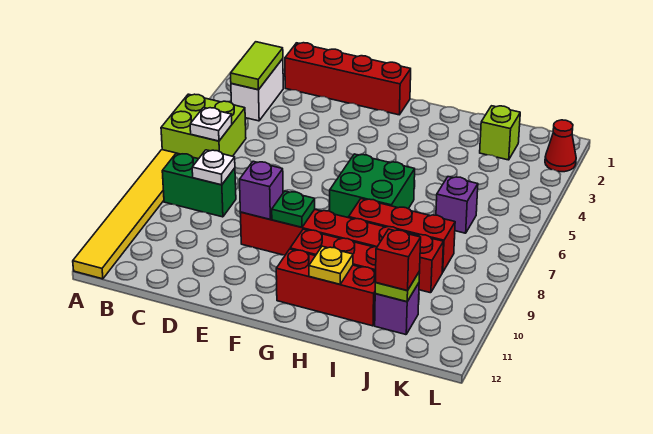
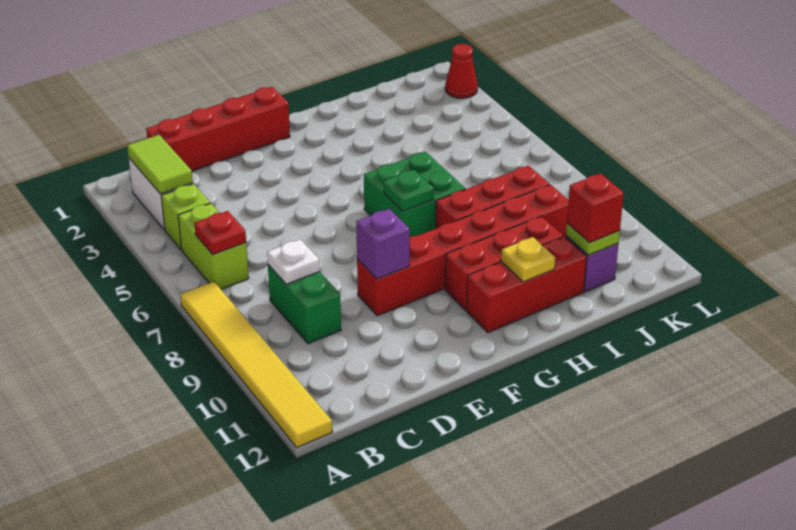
lime 2x2 brick [161,94,246,159] -> lime 1x2 brick [178,203,249,289]
white 1x1 plate [190,108,232,141] -> red 1x1 plate [194,211,246,254]
green 1x2 brick [162,153,236,217] -> green 1x2 brick turned to [268,265,341,344]
green 1x1 plate [272,191,315,227] -> green 1x1 plate moved to [383,170,434,211]
lime 1x1 brick [480,106,520,160] -> lime 1x1 brick moved to [161,184,210,250]
purple 1x1 brick [436,177,478,233] -> none

